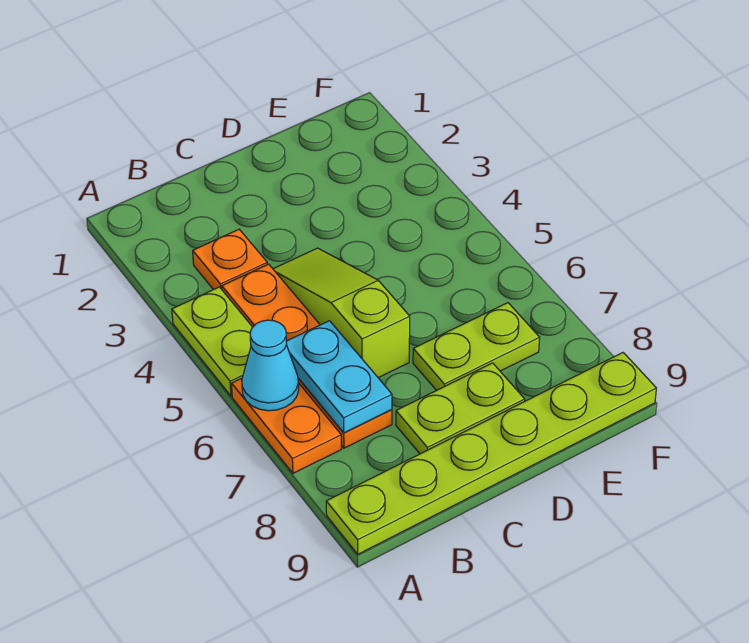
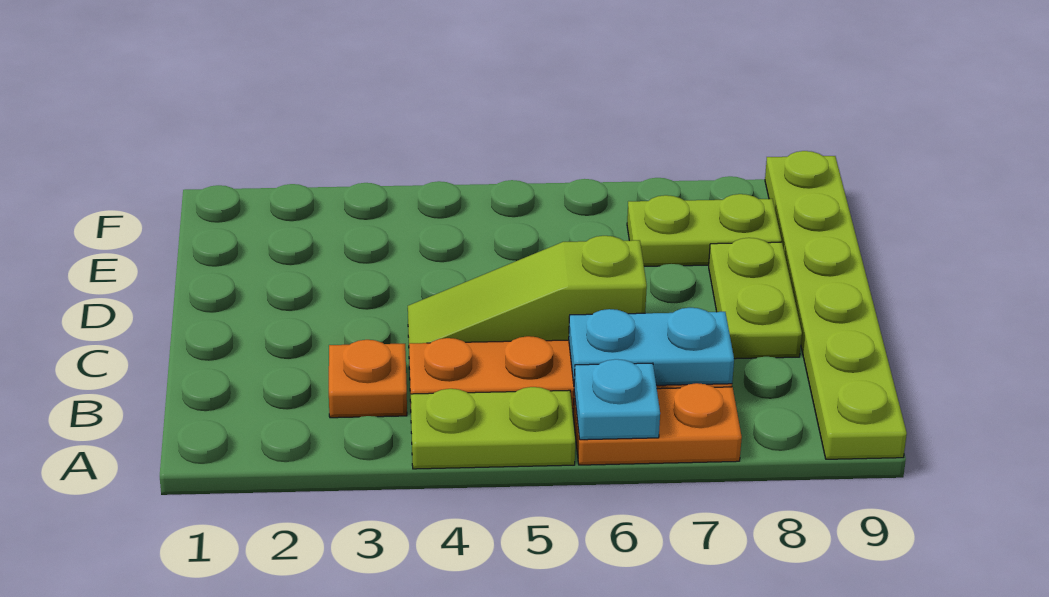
cyan 1x1 cone [242,320,299,411] -> cyan 1x1 plate [574,359,660,440]
lime 1x2 plate [413,303,540,390] -> lime 1x2 plate turned to [627,194,782,266]

